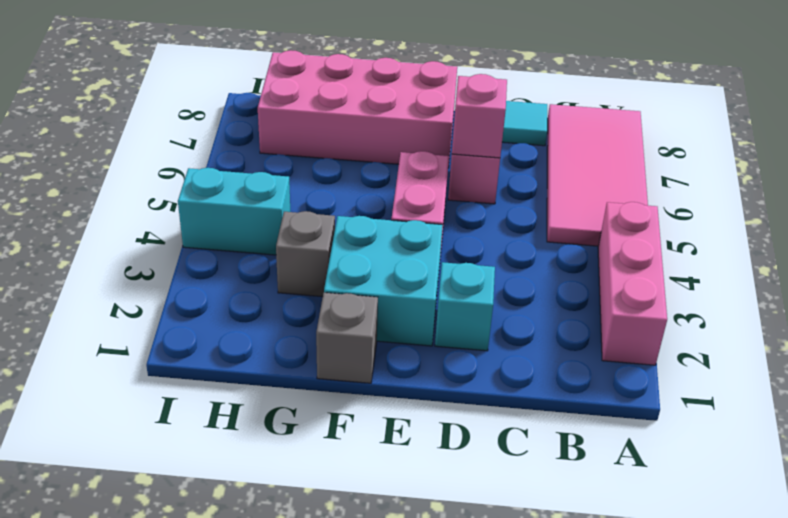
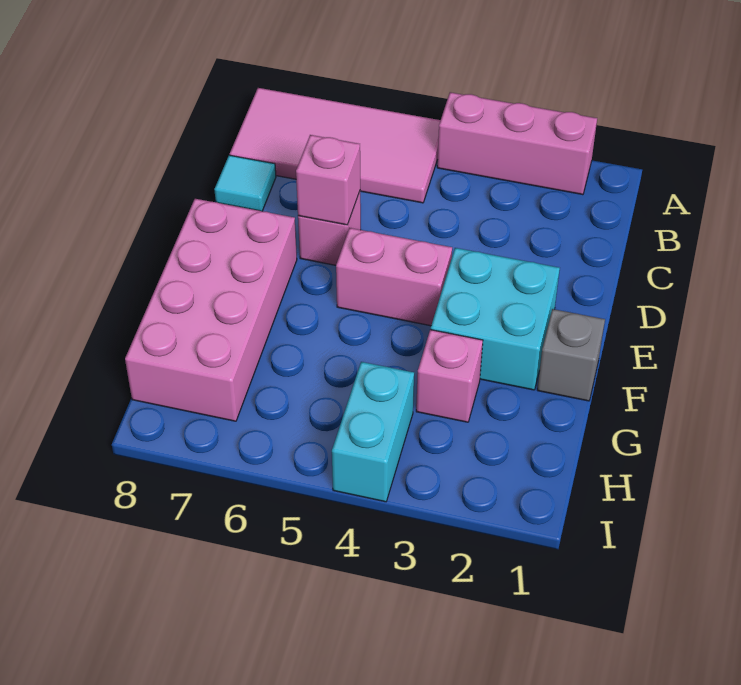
cyan 1x1 brick [435,262,495,351] -> none
grey 1x1 brick [276,211,335,297] -> pink 1x1 brick [416,330,483,422]

